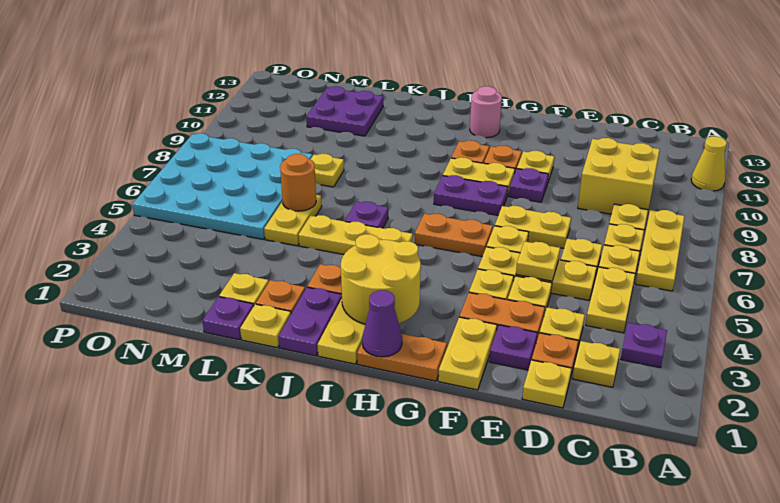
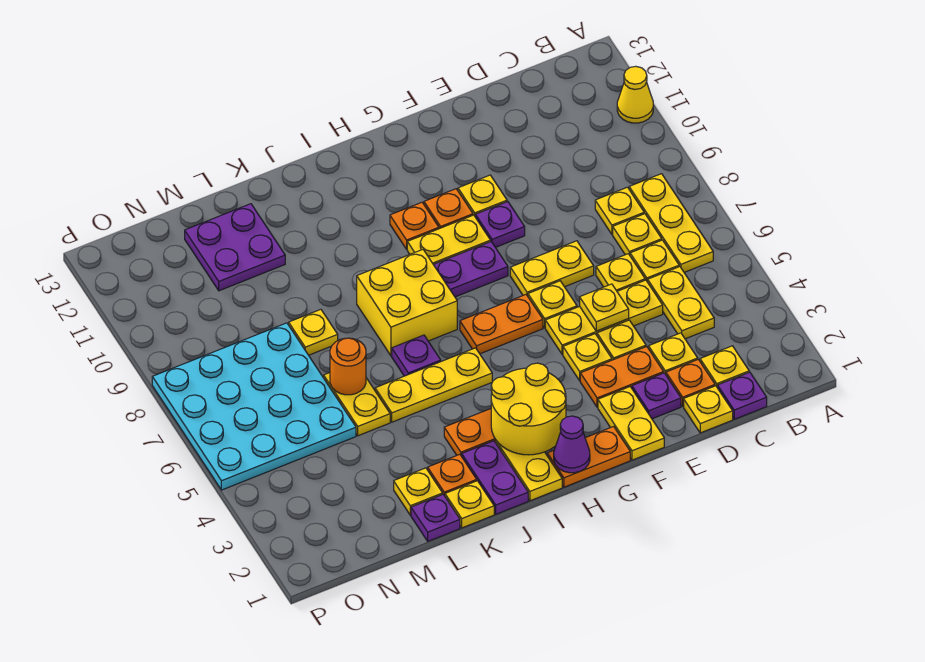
purple 1x1 plate [621,323,667,368] -> purple 1x1 plate moved to [718,372,767,419]
yellow 2x2 brick [578,138,660,214] -> yellow 2x2 brick moved to [357,250,457,356]
pink 1x1 round brick [470,86,502,138] -> none

